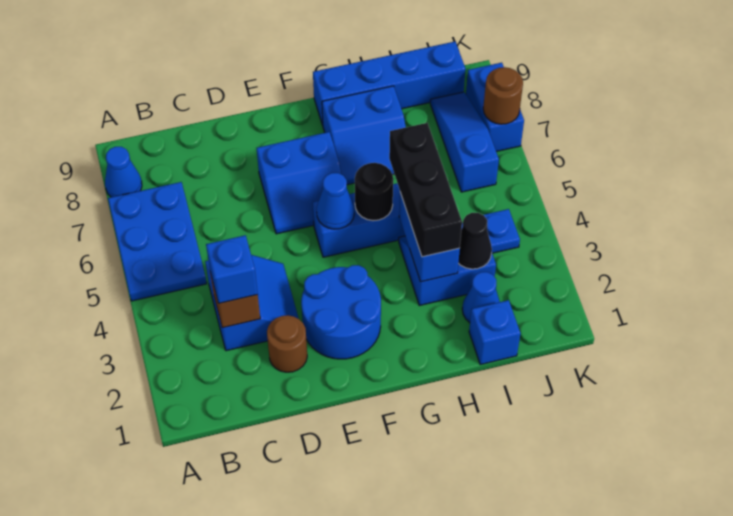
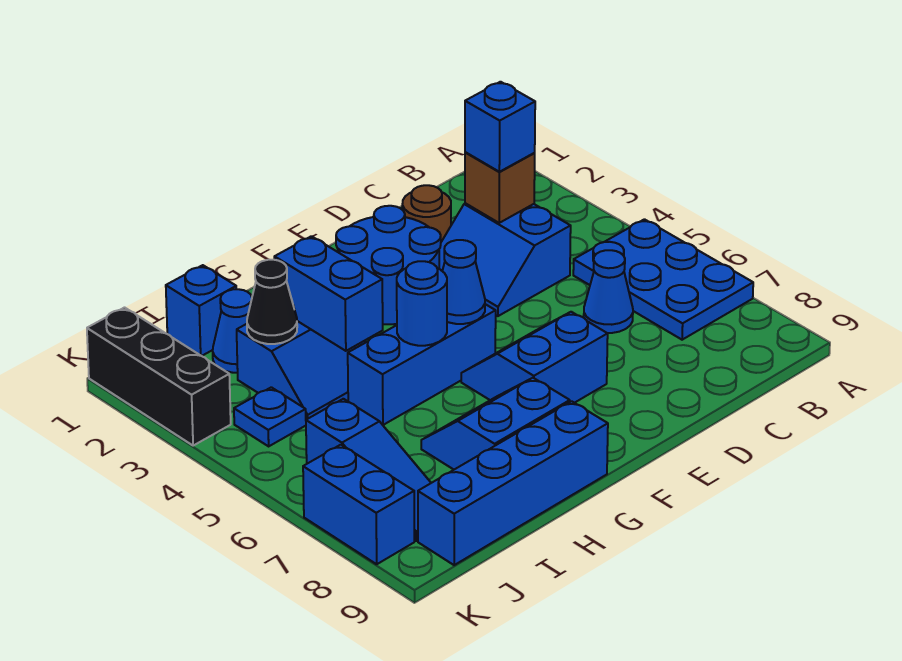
blue 1x1 cone [105,147,142,197] -> blue 1x1 cone moved to [584,250,633,333]
black 1x1 round brick [355,163,393,221] -> blue 1x1 round brick [397,261,447,346]
black 1x3 brick [389,123,462,257] -> black 1x3 brick moved to [87,308,231,446]
brown 1x1 round brick [483,67,523,124] -> none

